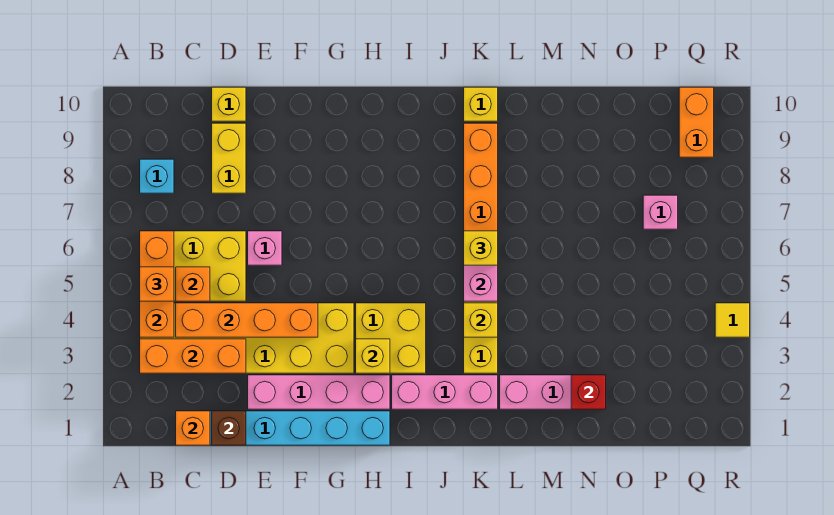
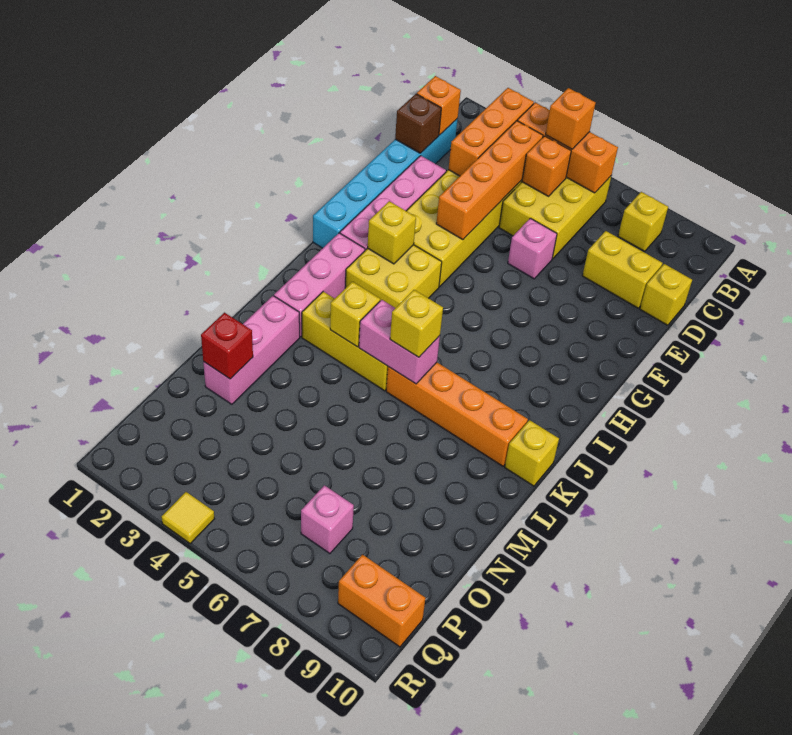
cyan 1x1 brick [140,159,174,193] -> yellow 1x1 brick [618,192,668,251]

